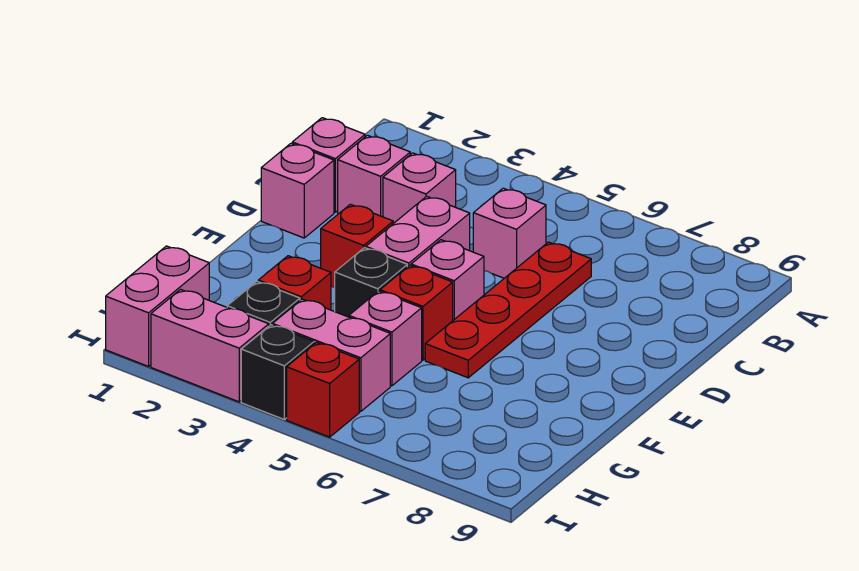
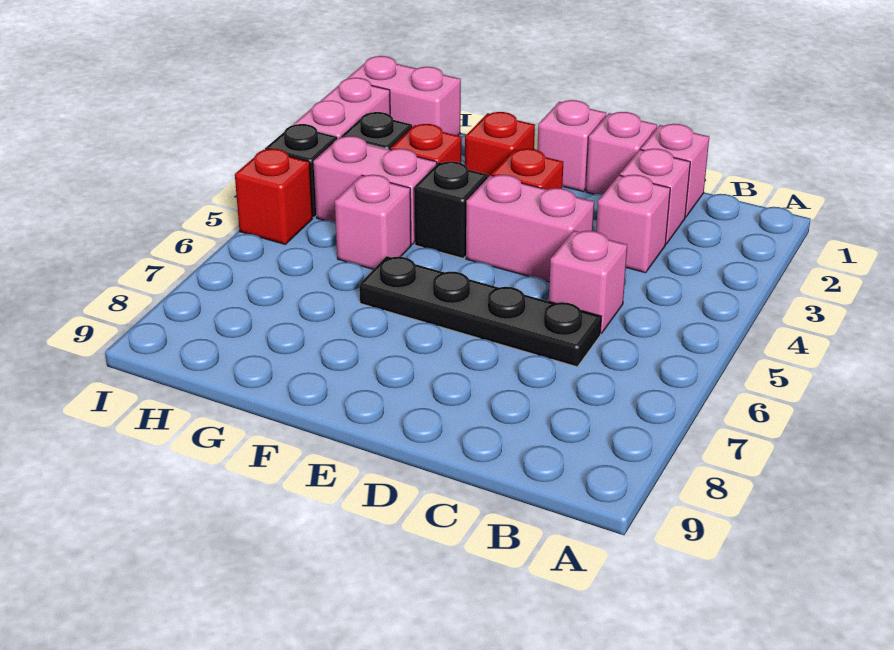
red 1x4 plate [425,242,591,378] -> black 1x4 plate [359,256,601,367]
pink 1x1 brick [411,240,484,320] -> pink 1x1 brick moved to [537,100,606,192]
red 1x1 brick [380,265,453,360] -> red 1x1 brick moved to [465,112,535,177]
pink 1x2 brick [273,299,390,412] -> pink 1x2 brick turned to [313,136,437,244]

